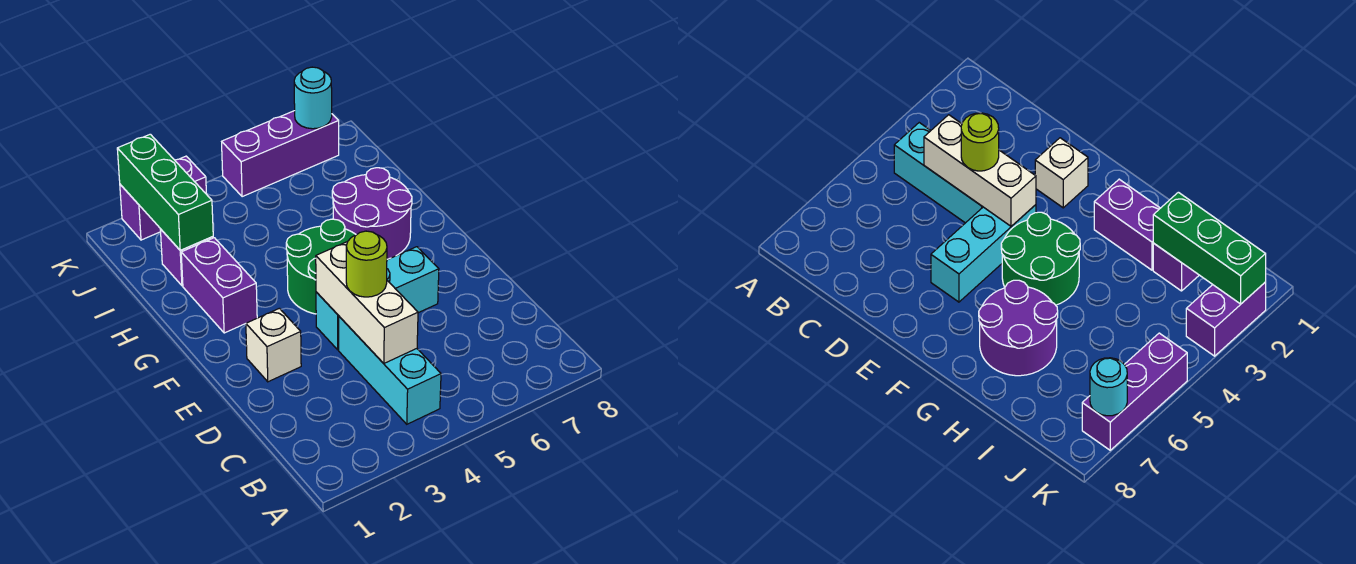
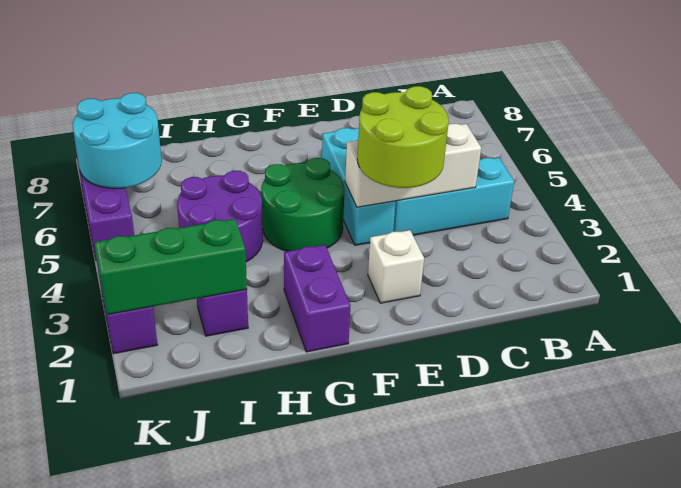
lime 1x1 round brick [346,231,387,297] -> lime 2x2 round brick [357,86,449,188]
purple 1x2 brick [181,238,257,333] -> purple 1x2 brick turned to [284,245,350,352]
purple 2x2 round brick [332,168,412,259] -> purple 2x2 round brick moved to [177,171,263,262]
cyan 1x1 round brick [294,67,332,129] -> cyan 2x2 round brick [73,93,162,189]

